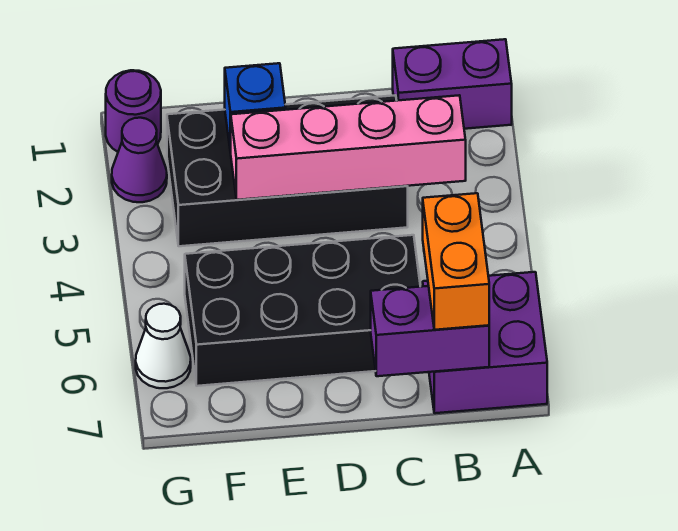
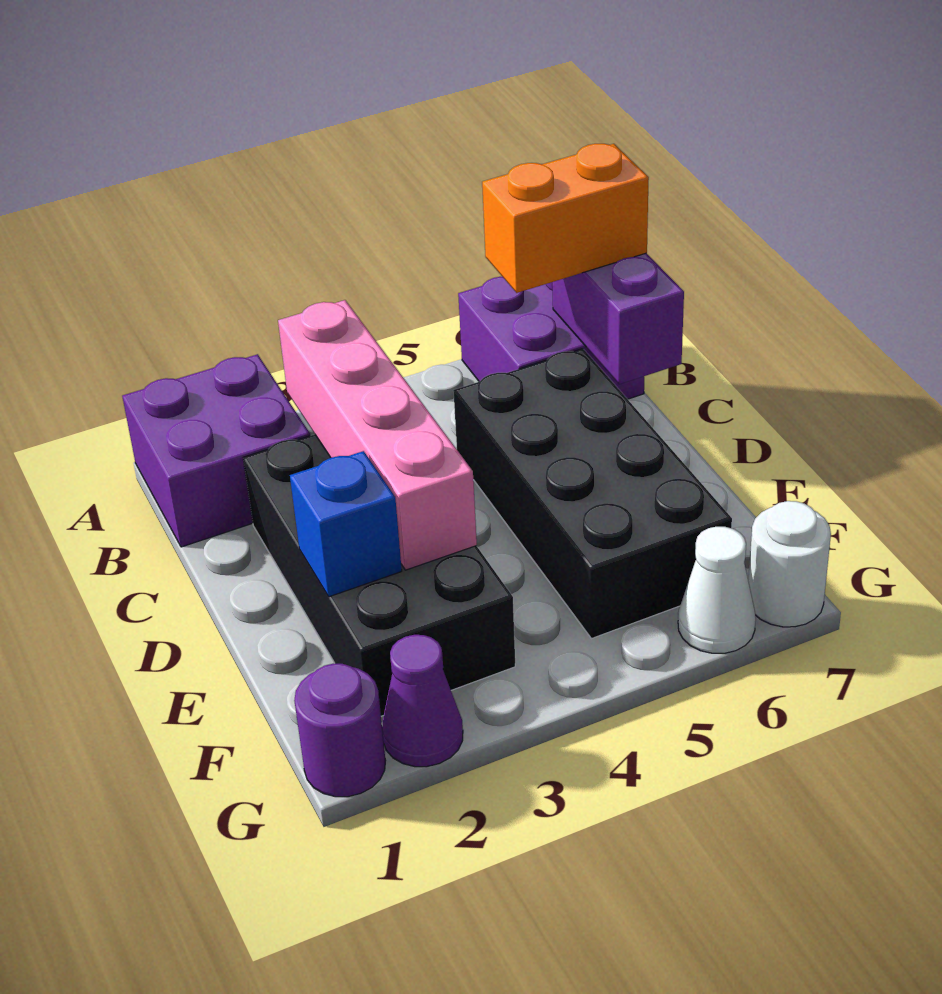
purple 1x2 brick [393,39,512,129] -> purple 2x2 brick [122,354,310,547]
none -> white 1x1 round brick [748,501,831,627]

